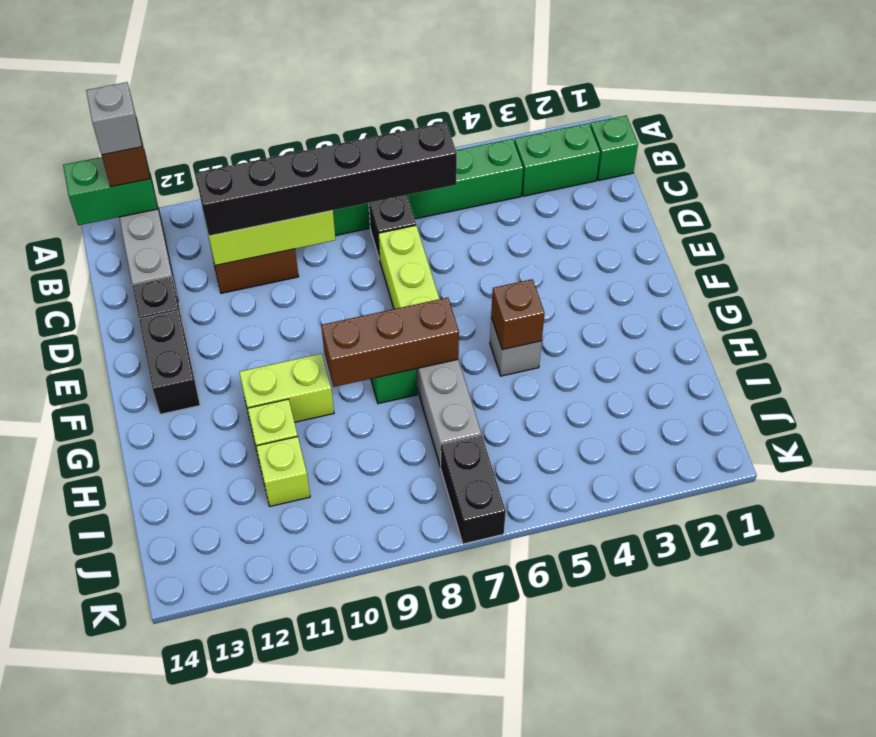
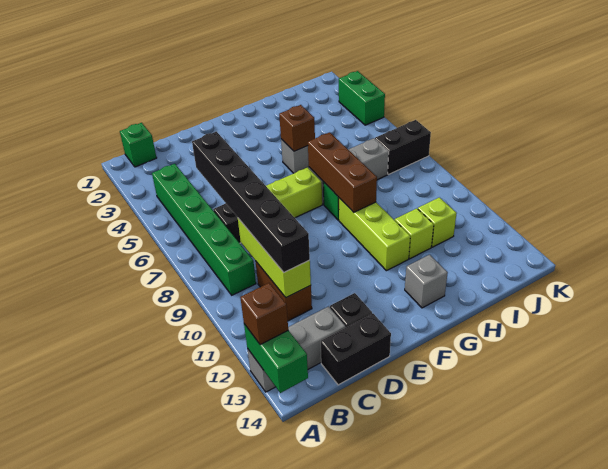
grey 1x1 brick [86,82,142,155] -> grey 1x1 brick moved to [405,255,448,308]
green 1x2 brick [514,123,600,196] -> green 1x2 brick moved to [339,71,385,125]
black 1x2 brick [139,311,200,414] -> black 1x2 brick moved to [321,313,391,385]
lime 1x2 brick [239,354,334,424] -> lime 1x3 brick [339,198,410,271]

